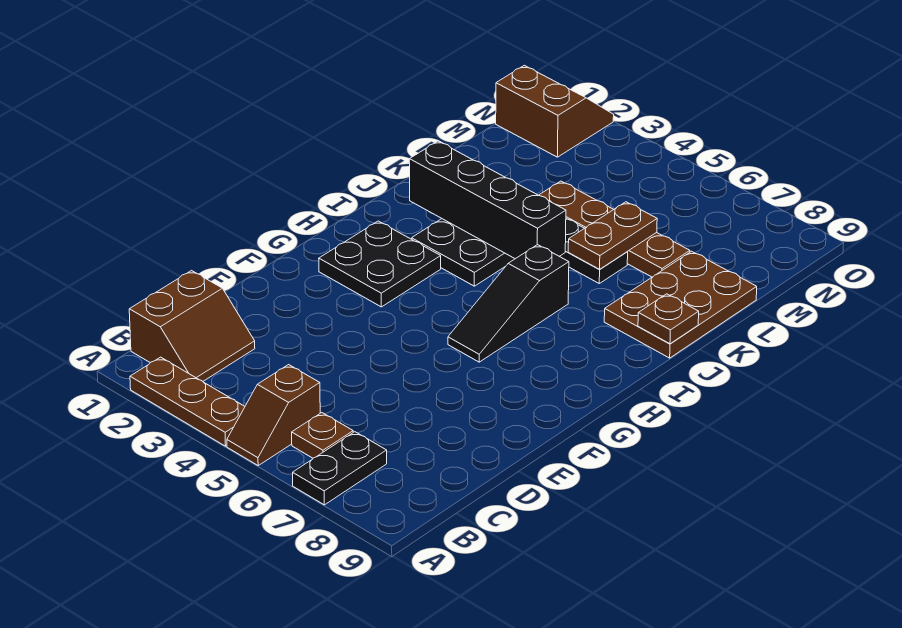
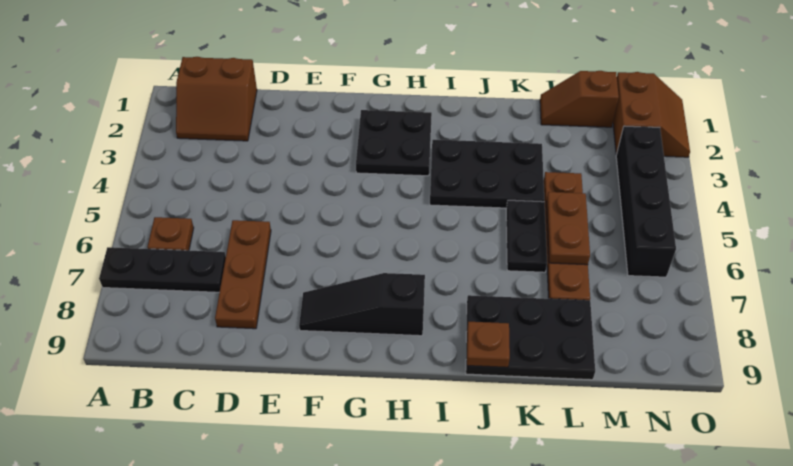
brown 1x3 plate [130,357,245,446] -> brown 1x3 plate moved to [215,220,271,329]
brown 1x2 slope [227,365,320,465] -> brown 1x2 slope moved to [540,71,619,127]
black 1x2 plate [293,432,387,505] -> black 1x3 plate [99,247,226,292]
black 1x3 slope [448,245,569,362] -> black 1x3 slope moved to [299,273,425,336]
black 1x4 brick [409,141,566,259] -> black 1x4 brick moved to [616,126,676,277]
brown 2x3 plate [604,251,757,358] -> black 2x3 plate [466,295,595,380]
brown 1x2 plate [568,202,657,269] -> brown 1x2 plate turned to [546,192,590,265]

